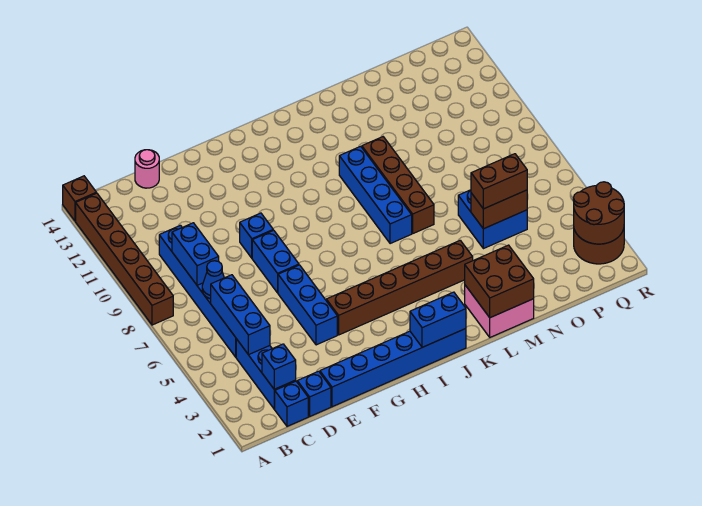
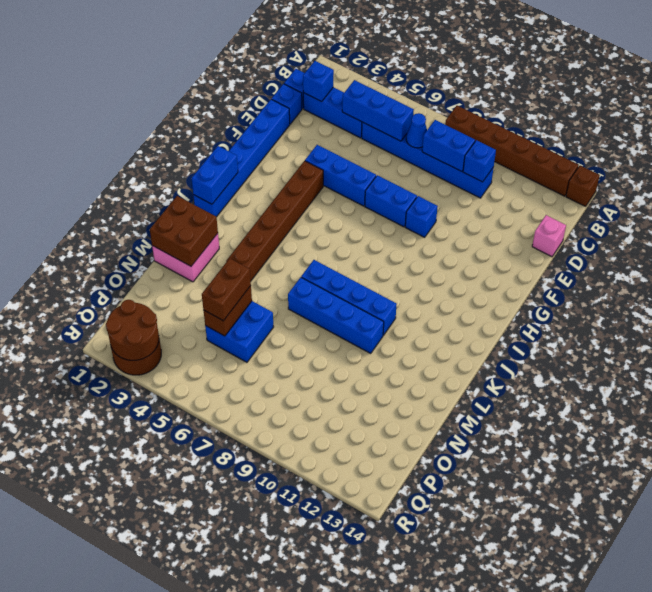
none -> blue 1x1 brick [463,140,496,182]
pink 1x1 round brick [135,150,159,188] -> pink 1x1 brick [532,215,566,257]
brown 1x4 brick [362,137,434,233] -> blue 1x4 brick [288,277,384,353]

